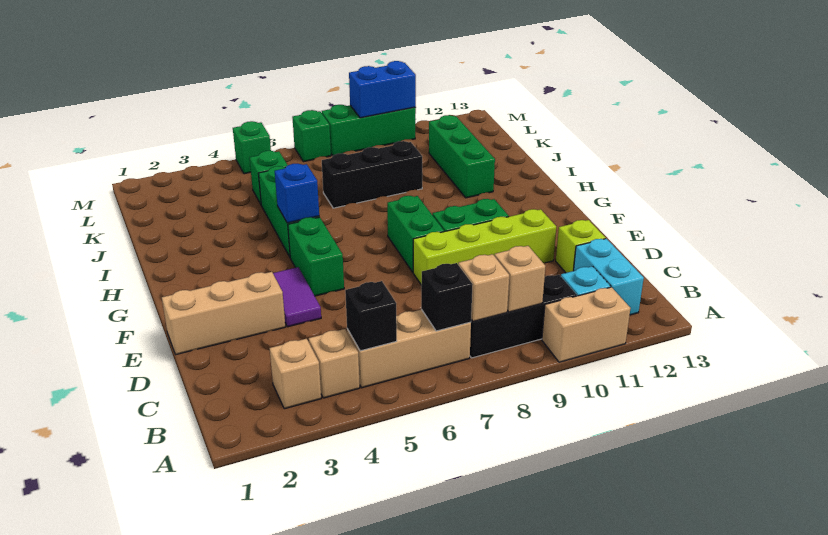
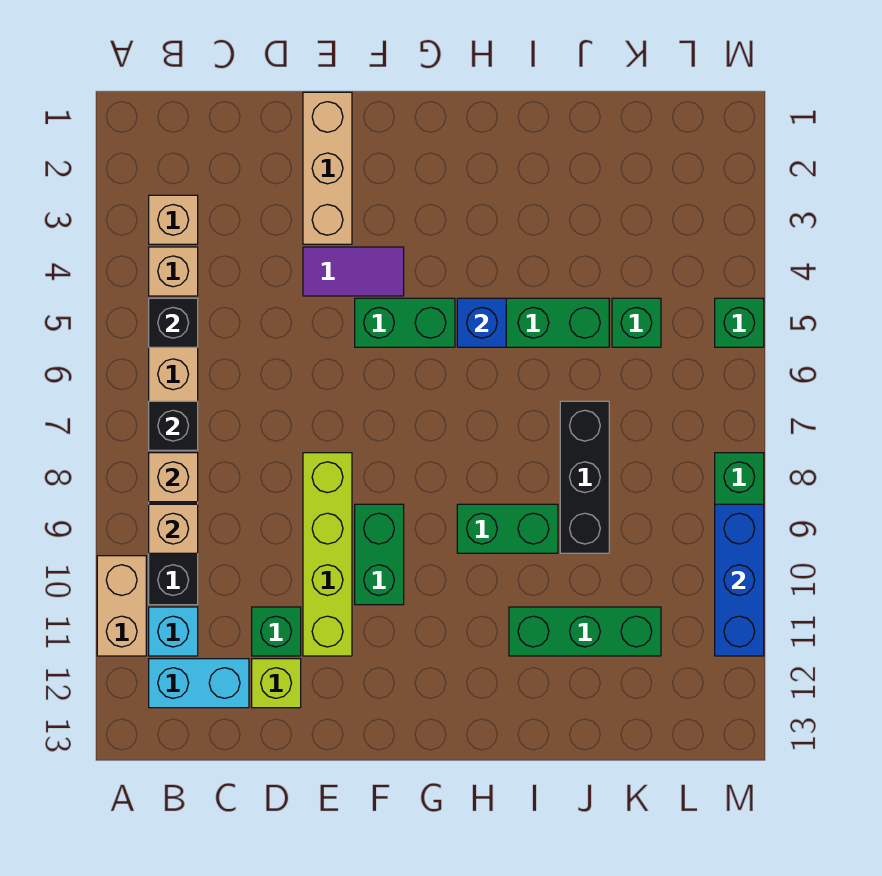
green 1x2 brick [387,196,444,272] -> green 1x2 brick moved to [457,504,558,553]
green 1x1 brick [292,110,331,162] -> green 1x1 brick moved to [252,607,301,656]
blue 1x2 brick [349,61,416,118] -> blue 1x3 brick [715,504,764,656]

